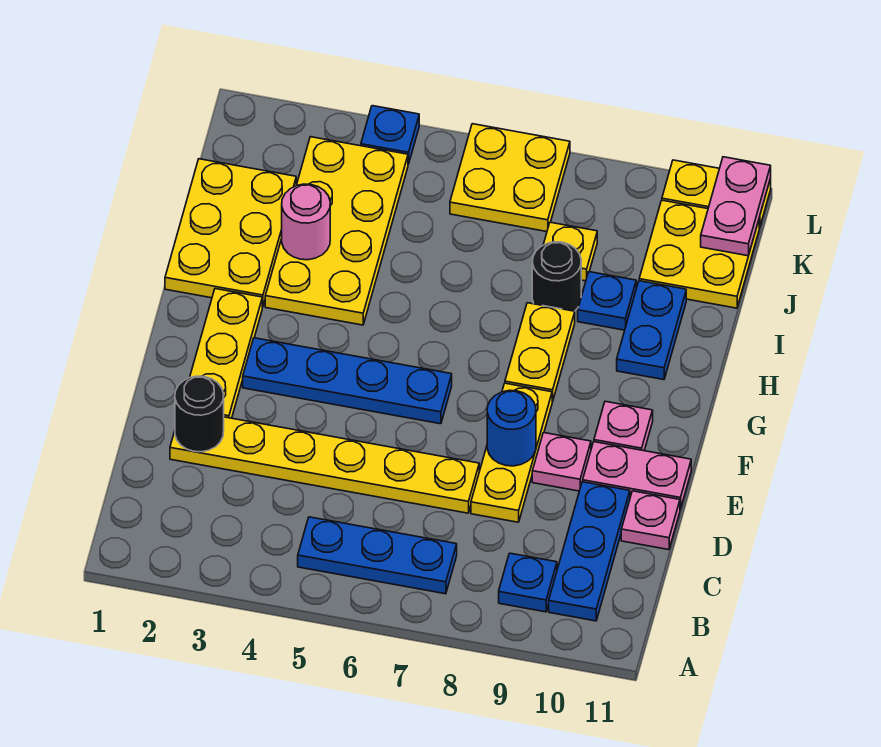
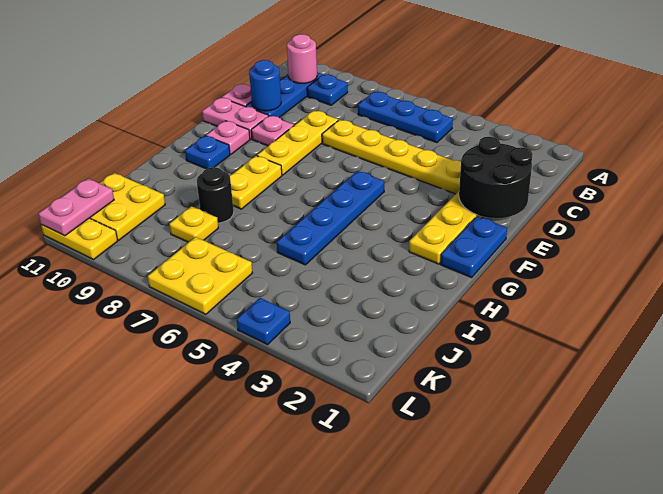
black 1x1 round brick [175,376,224,452] -> black 2x2 round brick [459,137,533,218]
blue 1x1 round brick [487,390,536,466] -> blue 1x1 round brick moved to [249,60,281,111]
blue 1x4 plate [243,338,452,424] -> blue 1x4 plate turned to [277,171,384,265]
yellow 2x3 plate [165,159,296,307] -> none
yellow 2x4 plate [265,137,408,325] -> none
blue 1x2 plate [617,281,686,380] -> blue 1x2 plate moved to [441,216,507,278]
pink 1x1 round brick [282,184,330,260] -> pink 1x1 round brick moved to [287,34,317,83]
blue 1x1 plate [578,272,636,330] -> blue 1x1 plate moved to [185,136,230,169]

